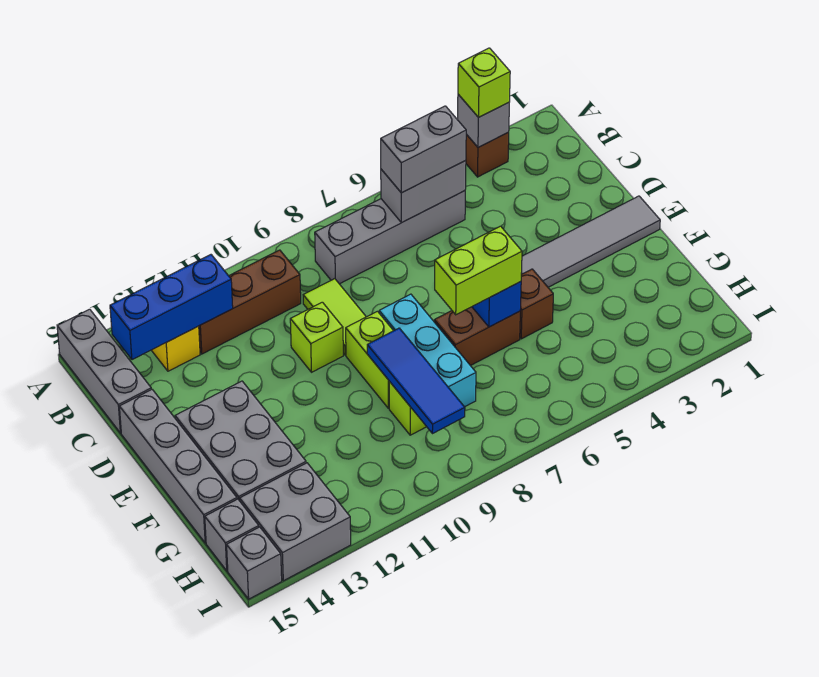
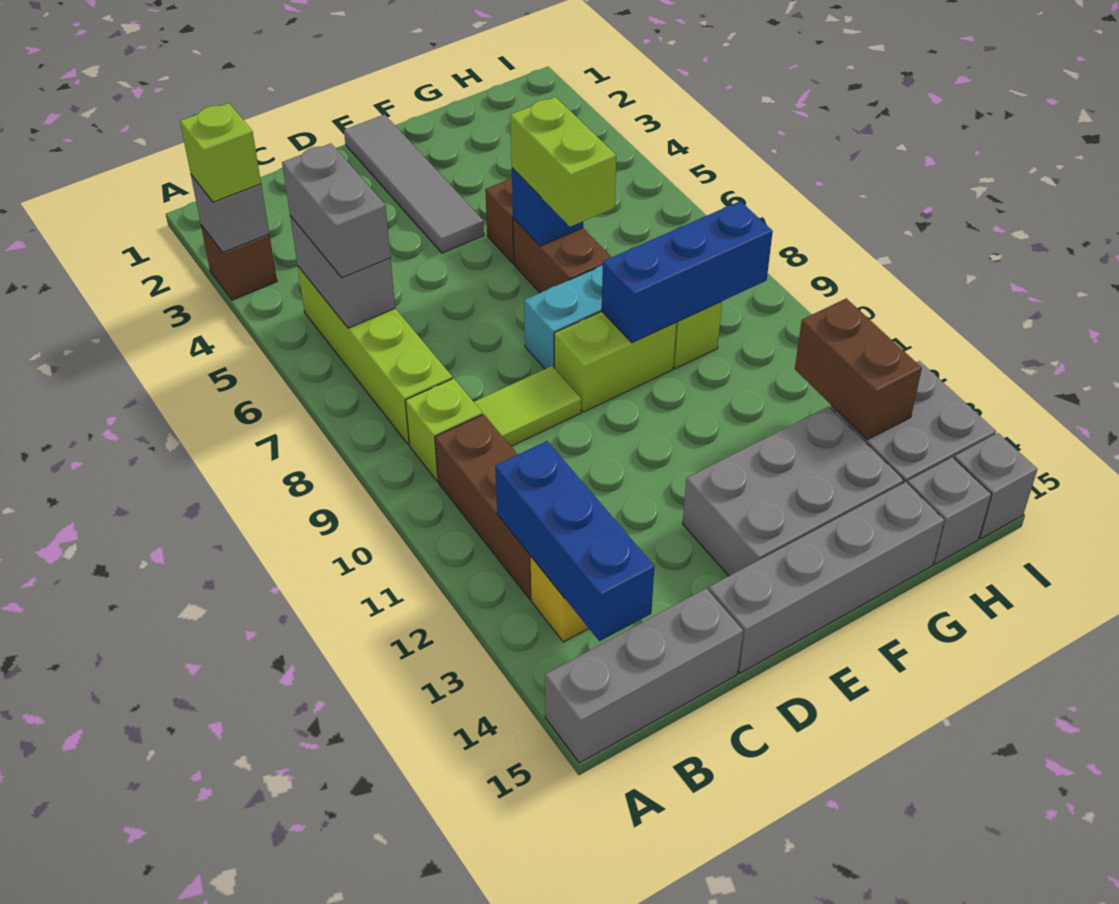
grey 1x4 brick [315,191,465,284] -> lime 1x4 brick [298,267,452,445]
lime 1x1 brick [290,302,343,372] -> lime 1x1 brick moved to [405,378,482,481]
blue 1x3 tile [367,328,465,434] -> blue 1x3 brick [602,201,773,343]
none -> brown 1x2 brick [795,298,922,440]

